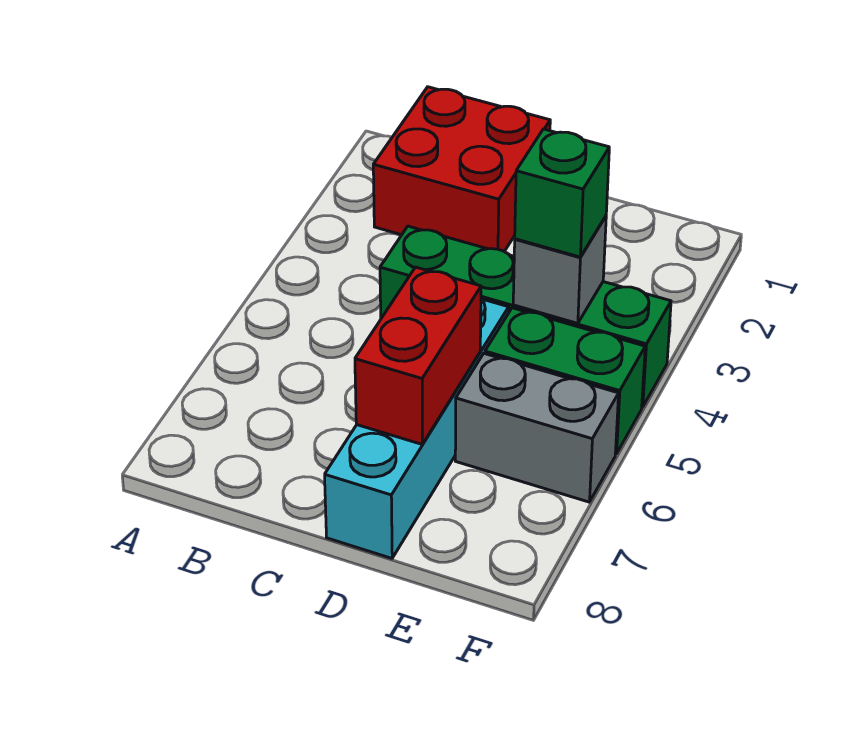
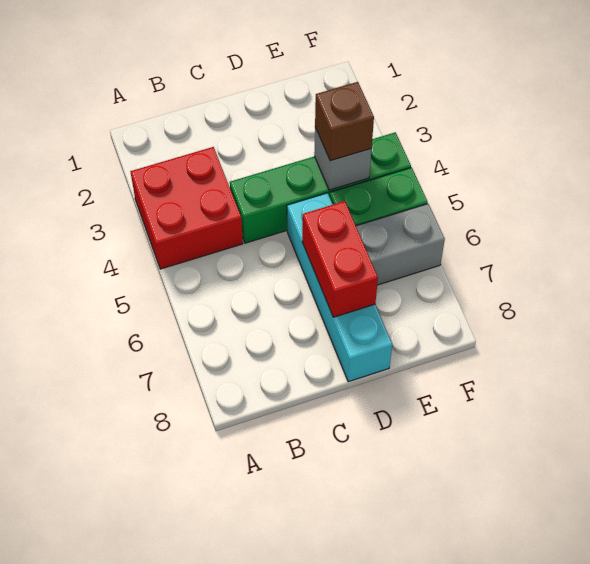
red 2x2 brick [373,87,550,251] -> red 2x2 brick moved to [130,147,243,269]
green 1x1 brick [515,129,609,257] -> brown 1x1 brick [315,82,374,161]

